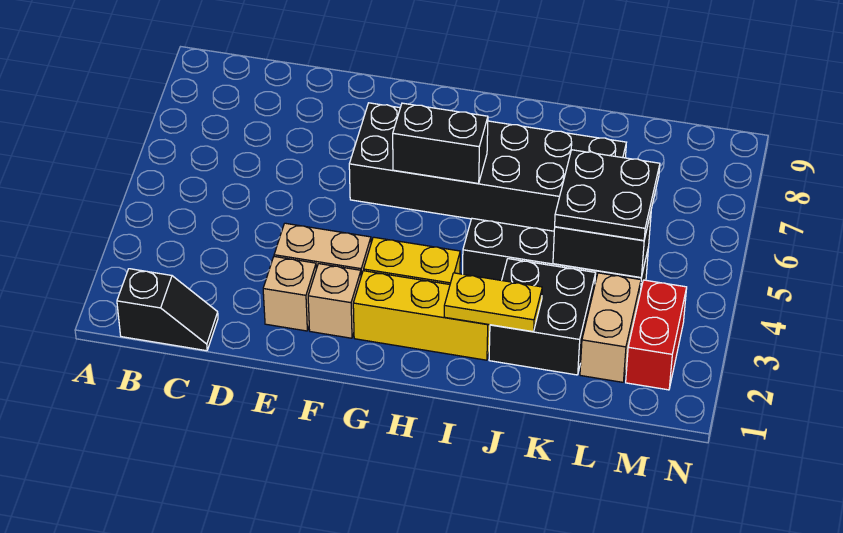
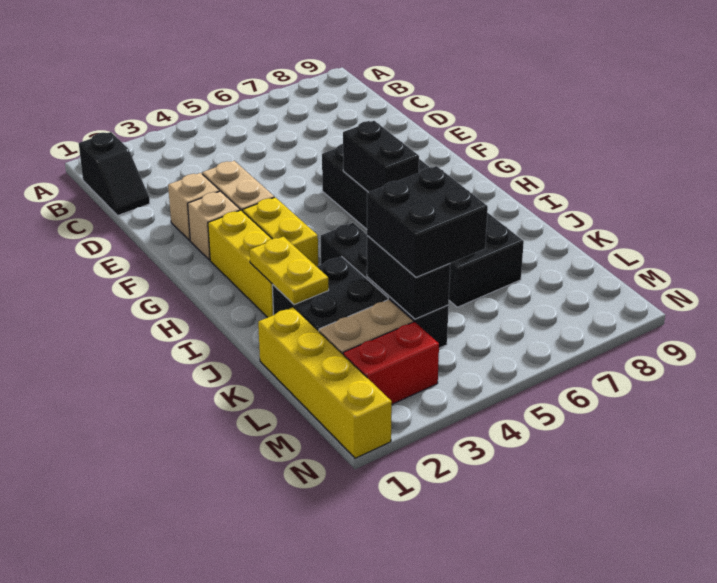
none -> yellow 1x4 brick [258,307,392,458]
black 2x2 plate [555,150,660,240] -> black 2x2 brick [367,166,488,277]

